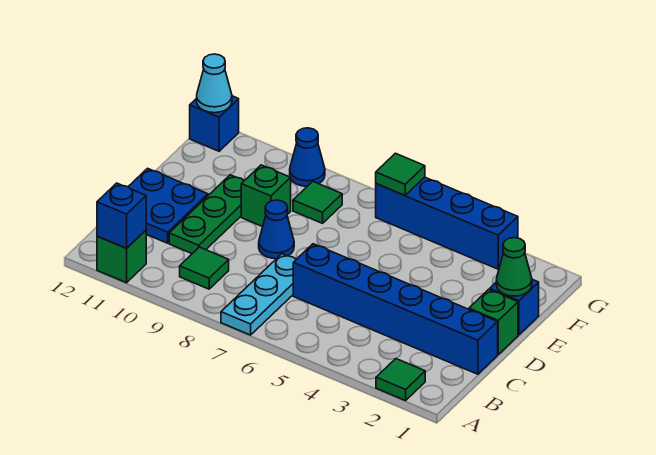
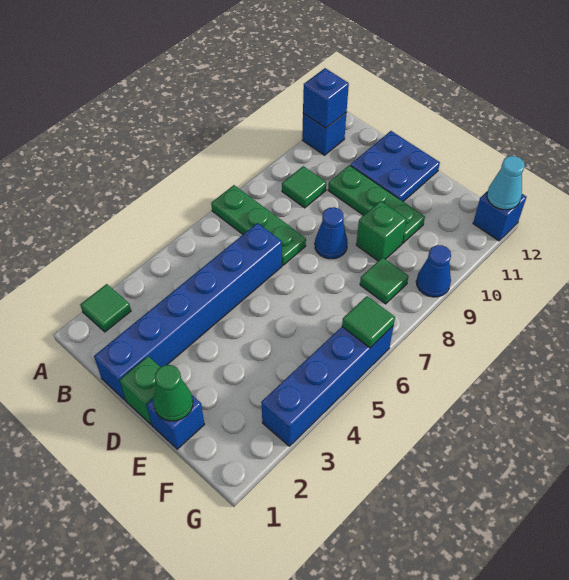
cyan 1x3 plate [221,254,296,335] -> green 1x3 plate [211,185,306,265]
green 1x1 brick [97,230,146,283] -> blue 1x1 brick [302,112,347,155]

